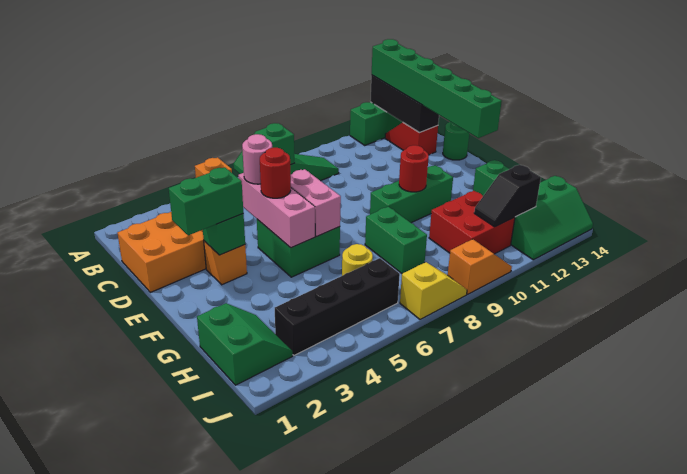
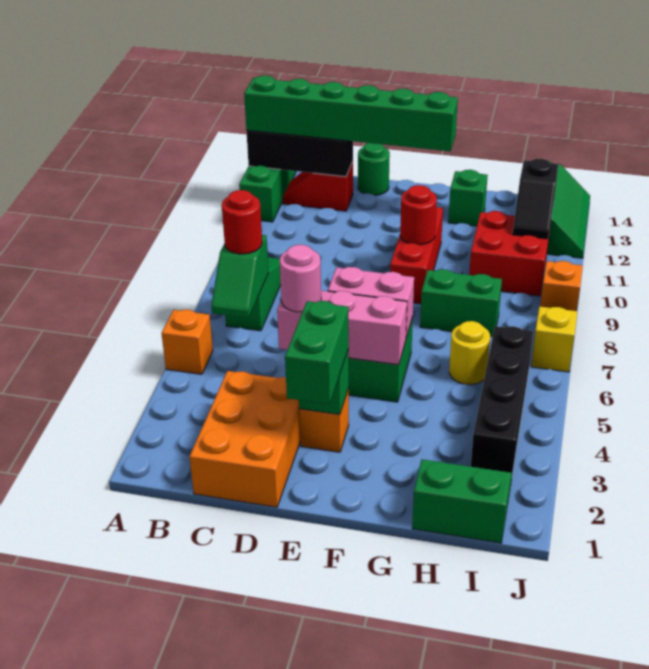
red 1x1 round brick [260,148,291,198] -> red 1x1 round brick moved to [222,190,262,254]
green 1x3 brick [370,166,453,223] -> red 1x3 brick [390,207,443,304]

